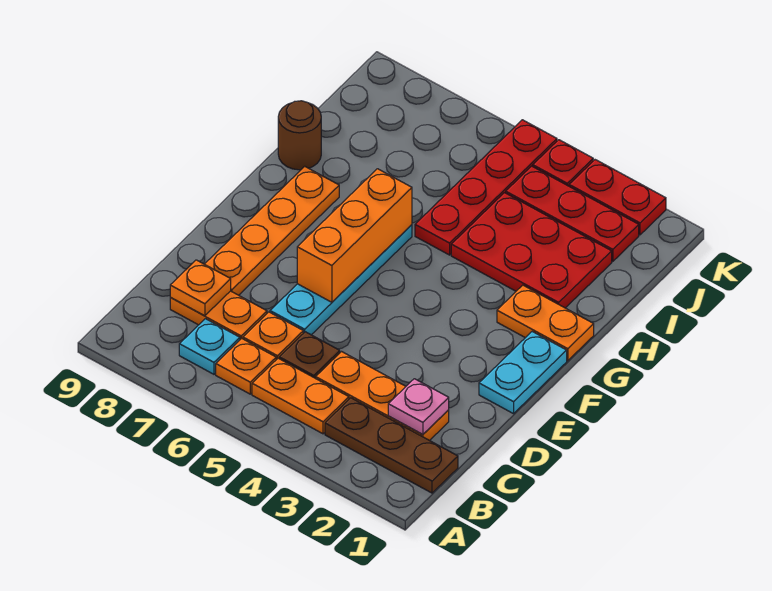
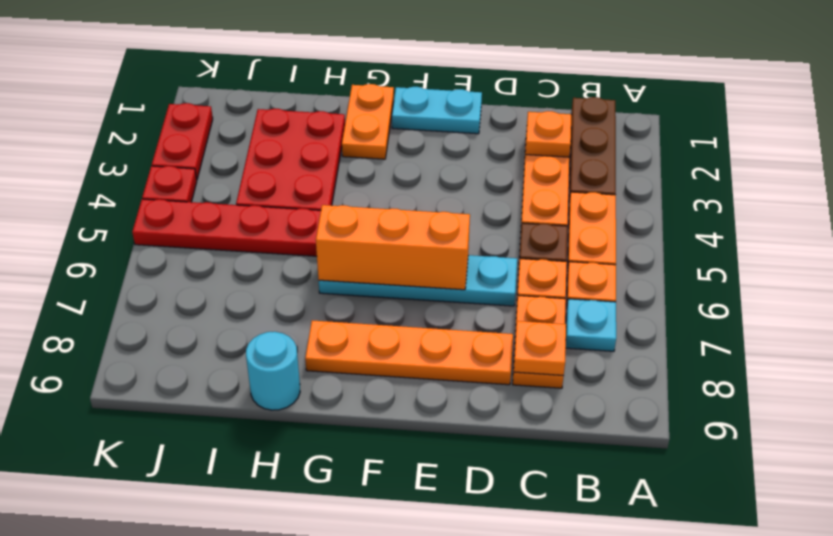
pink 1x1 plate [388,379,449,435] -> orange 1x1 plate [525,111,571,157]
brown 1x1 round brick [278,101,321,170] -> cyan 1x1 round brick [246,332,300,410]
red 1x3 plate [506,166,639,261] -> none

